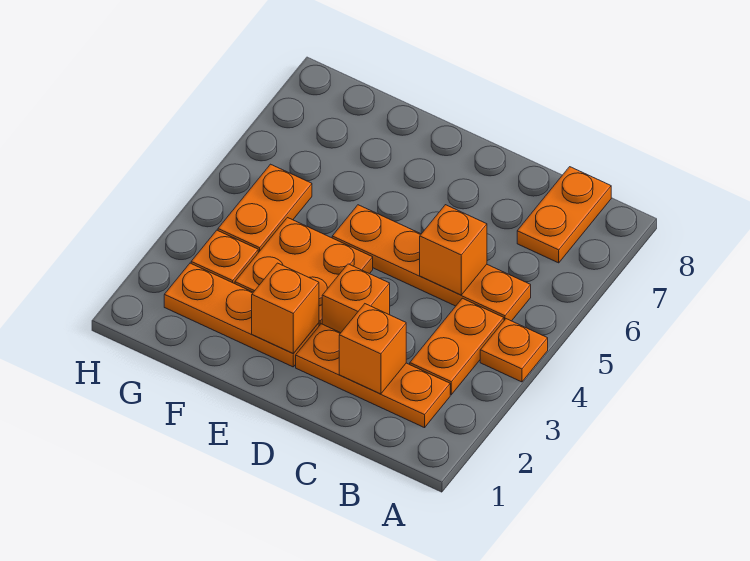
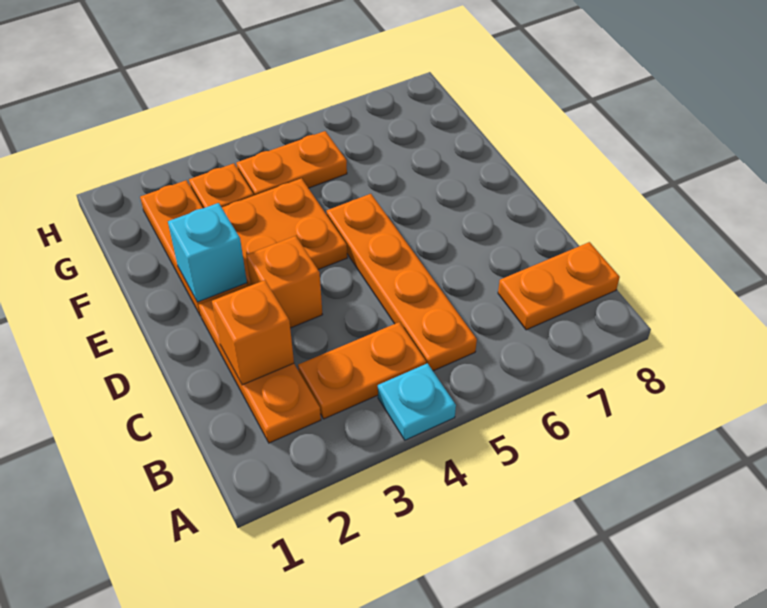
orange 1x1 plate [480,319,548,382] -> cyan 1x1 plate [378,363,456,440]
orange 1x1 brick [420,205,487,295] -> none
orange 1x1 brick [252,263,319,354] -> cyan 1x1 brick [168,203,247,302]

